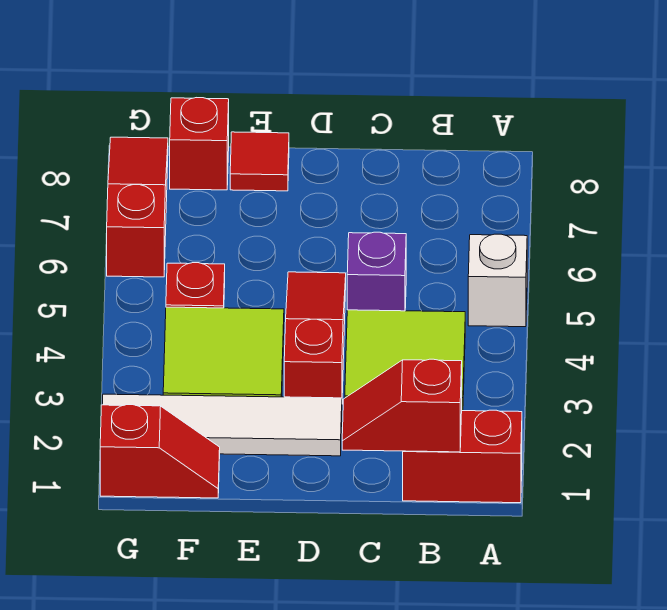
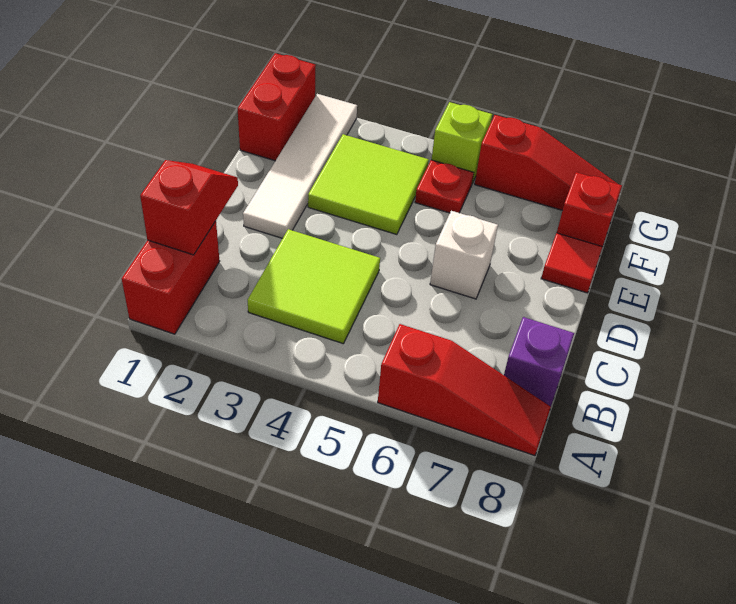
white 1x1 brick [468,234,527,327] -> white 1x1 brick moved to [430,211,498,299]
purple 1x1 brick [347,232,406,311] -> purple 1x1 brick moved to [504,317,574,407]
red 1x3 slope [284,272,346,398] -> red 1x3 slope moved to [378,324,551,456]
red 1x2 slope [100,405,220,498] -> red 1x2 brick [238,53,316,161]
none -> lime 1x1 brick [432,102,492,183]

